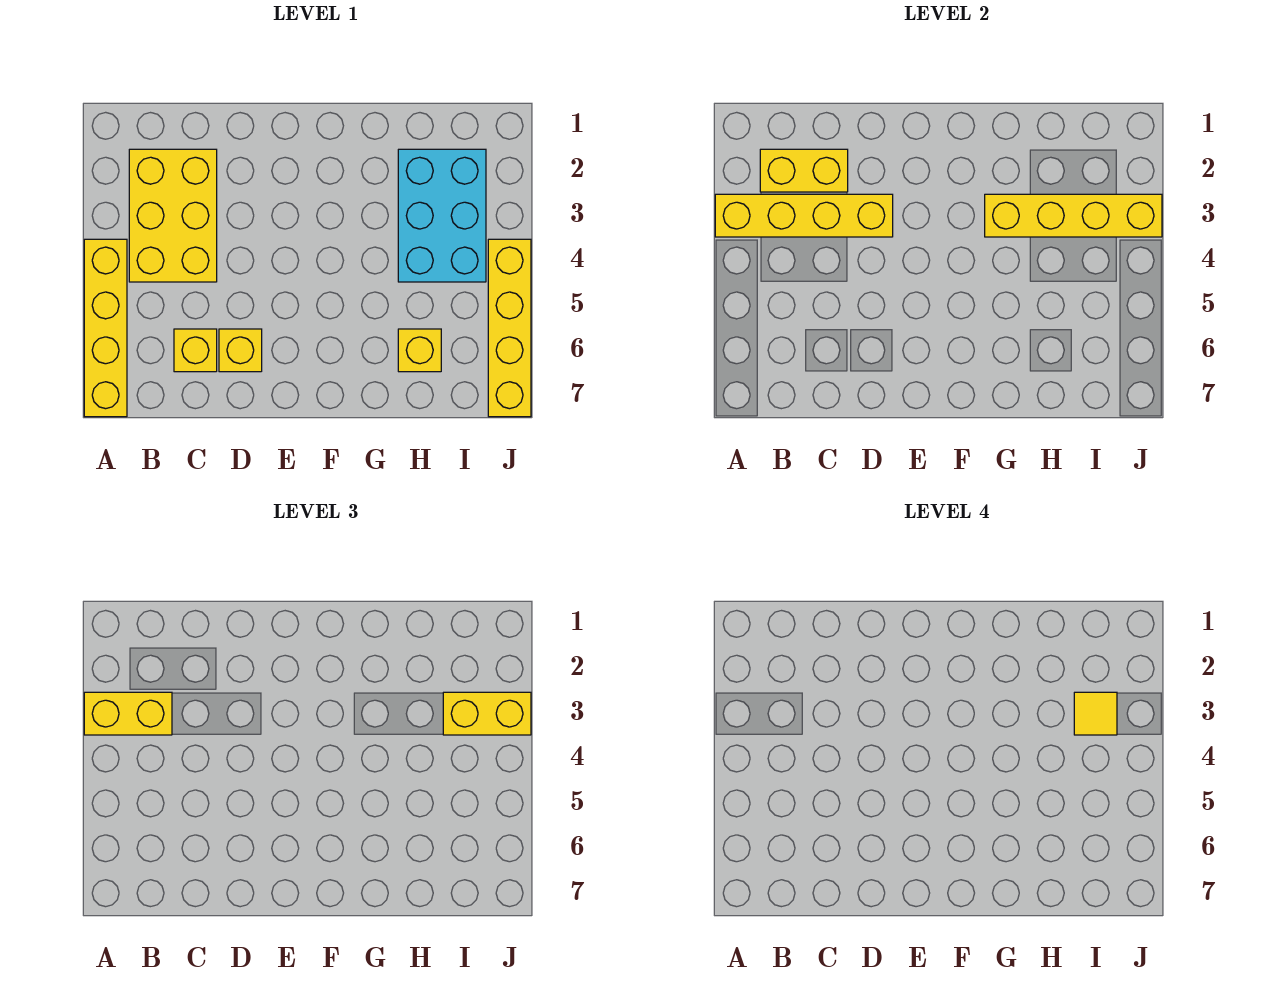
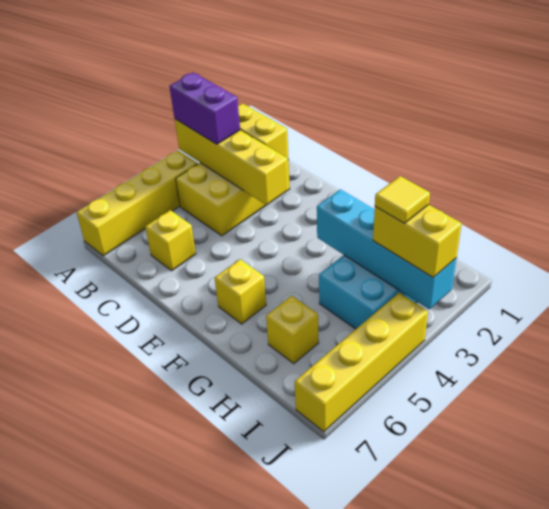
yellow 1x2 brick [84,692,172,735] -> purple 1x2 brick [169,72,240,144]
yellow 1x1 brick [219,329,262,372] -> yellow 1x1 brick moved to [215,259,266,324]
yellow 1x4 brick [985,194,1162,237] -> cyan 1x4 brick [317,189,457,309]

